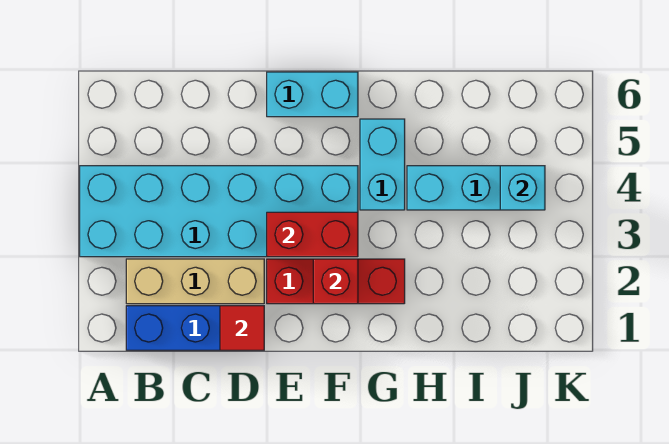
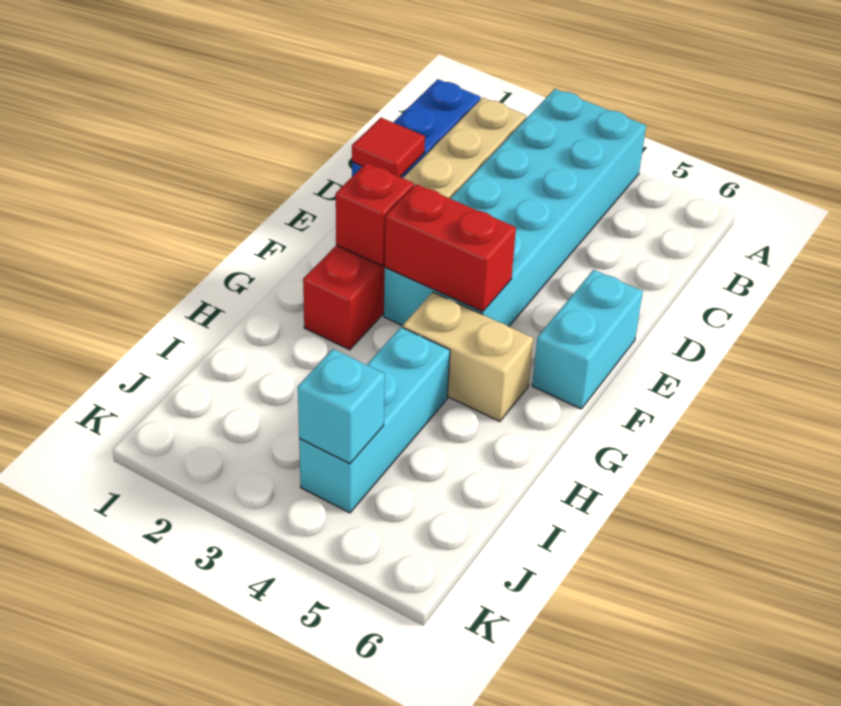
red 1x2 brick [267,212,358,257] -> red 1x2 brick turned to [385,184,516,312]
cyan 1x2 brick [360,119,405,210] -> tan 1x2 brick [403,292,533,421]

